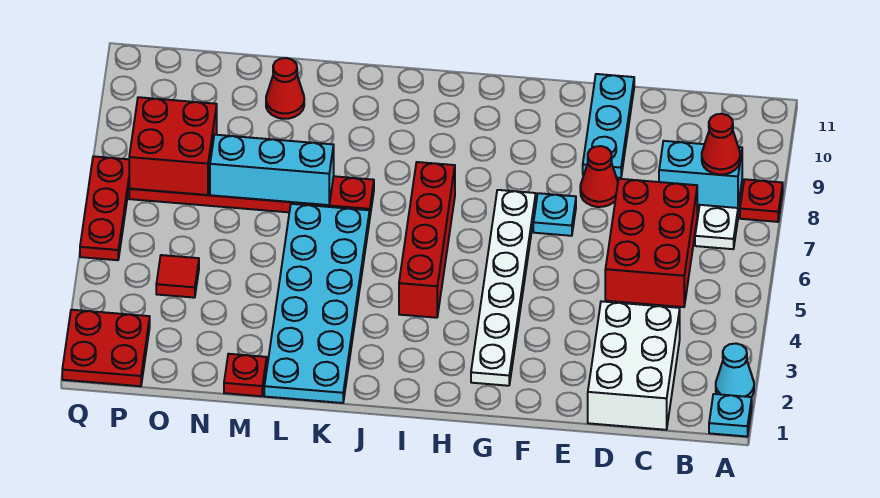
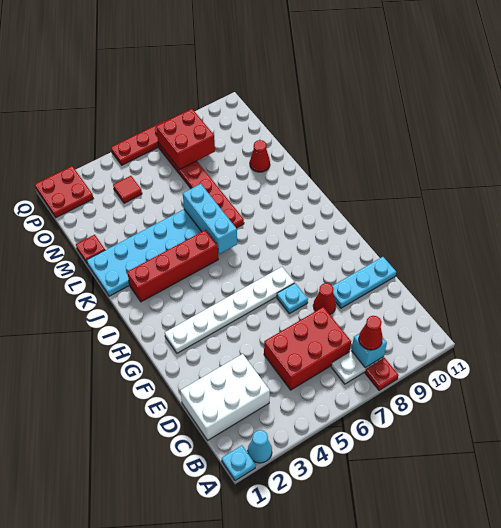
cyan 1x2 brick [659,141,742,208] -> cyan 1x1 brick [351,334,387,368]
red 1x4 brick [399,162,455,318] -> red 1x4 brick moved to [127,230,218,302]
cyan 1x3 brick [210,135,334,205] -> cyan 1x3 brick moved to [183,184,237,254]

